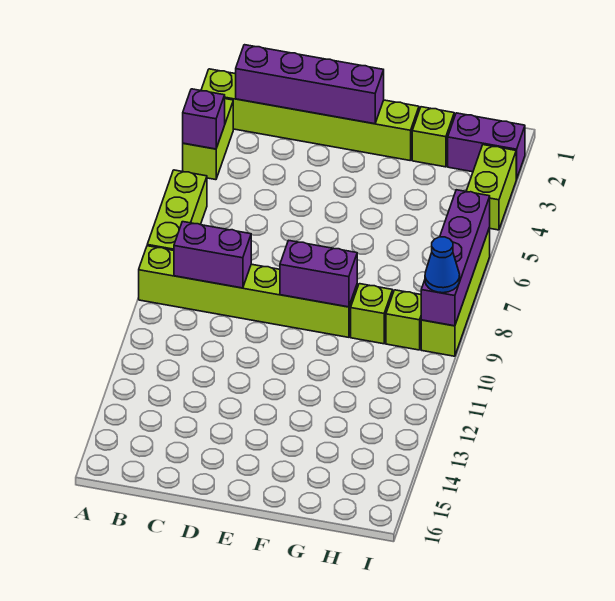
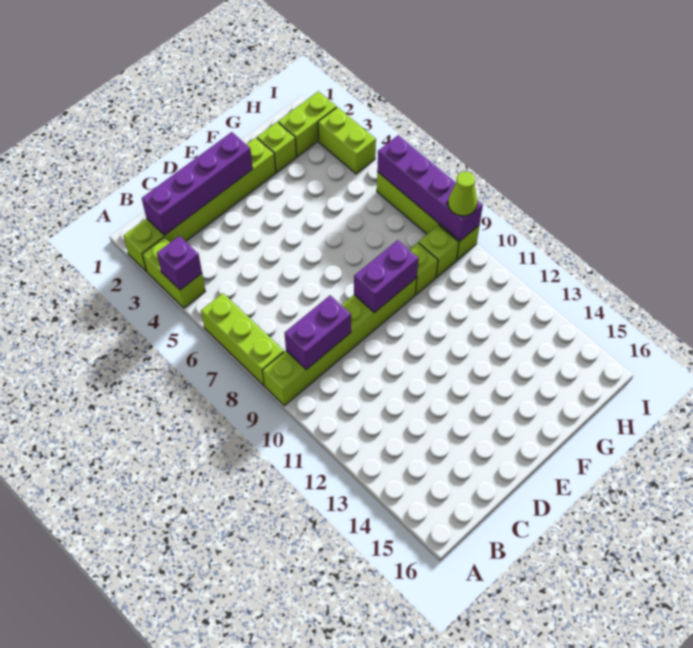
purple 1x2 brick [448,113,525,179] -> lime 1x2 brick [278,91,337,157]
blue 1x1 cone [425,237,460,293] -> lime 1x1 cone [448,171,477,216]

